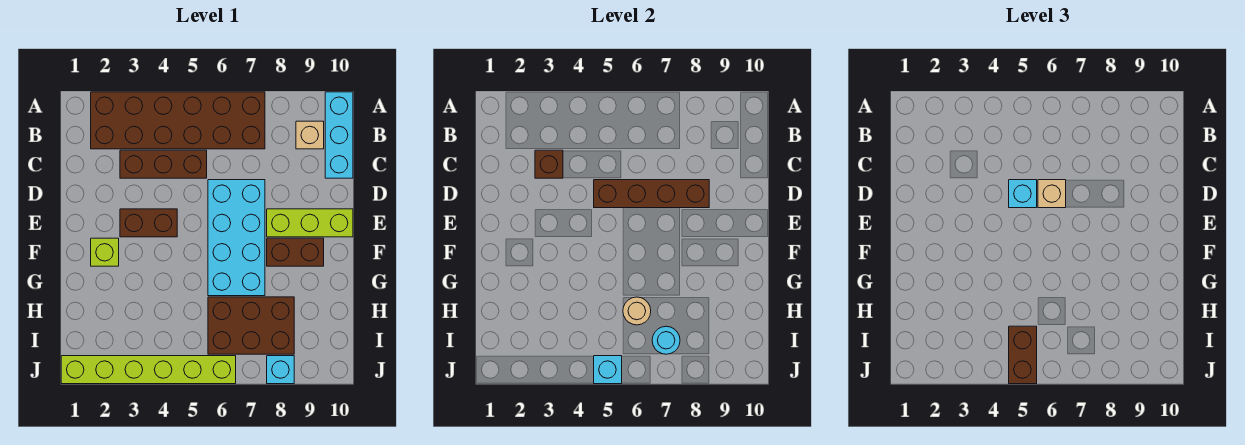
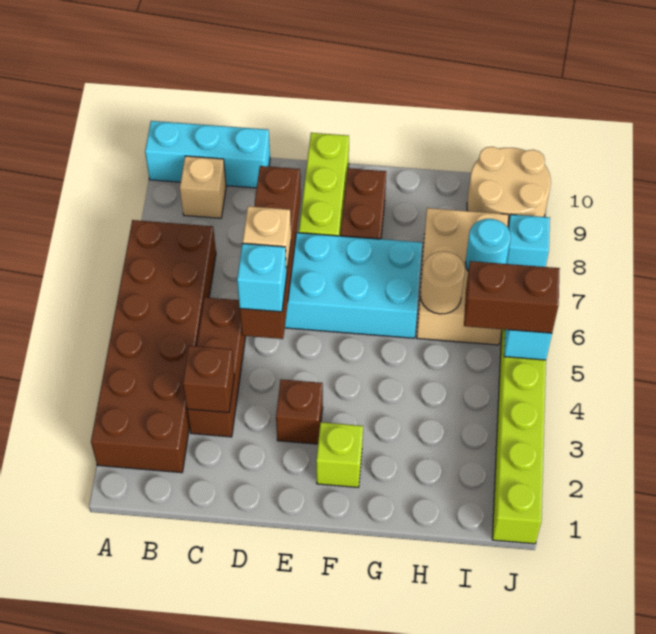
brown 1x2 brick [120,209,177,237] -> brown 1x1 brick [276,379,323,444]
brown 2x3 brick [208,297,294,354] -> tan 2x3 brick [417,208,508,345]
none -> tan 2x2 round brick [467,147,551,224]

